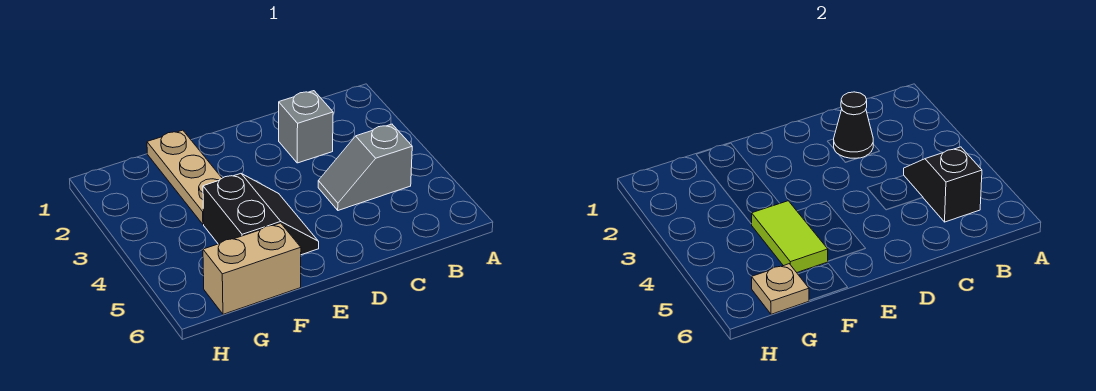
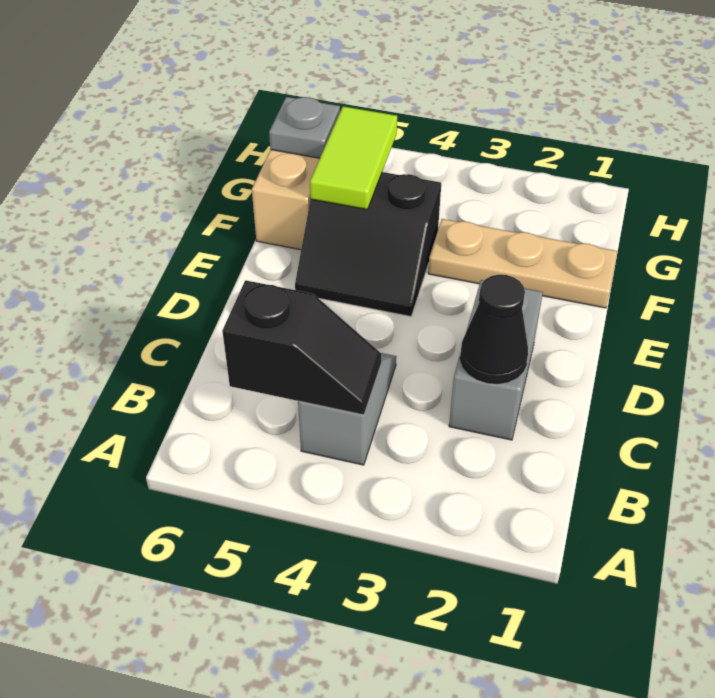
grey 1x1 brick [279,91,333,163] -> grey 1x2 brick [449,280,543,440]
lime 1x2 tile [752,201,828,272] -> lime 1x2 tile turned to [310,106,397,209]
tan 1x1 plate [752,264,809,314] -> grey 1x1 plate [269,97,340,158]

